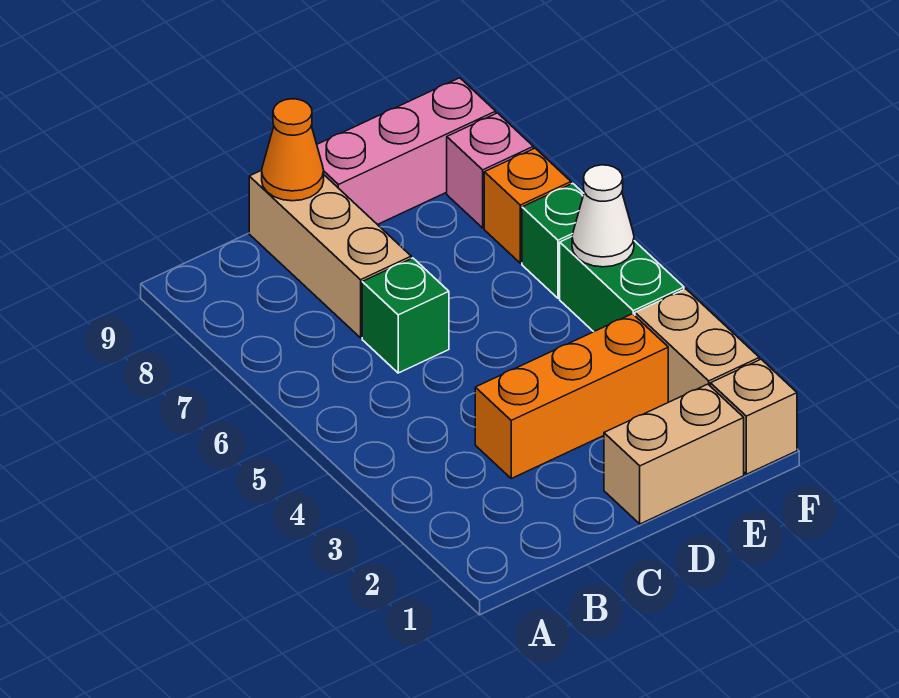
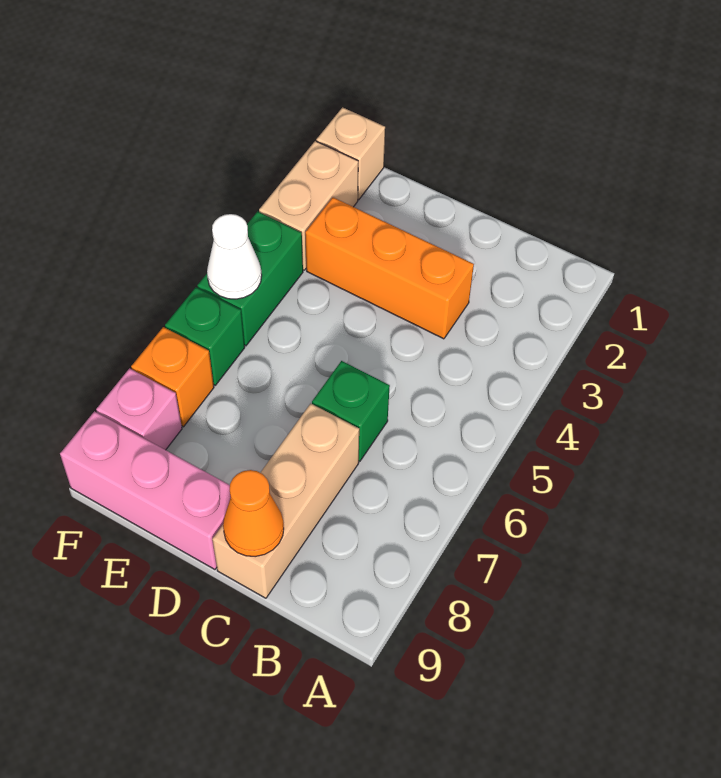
tan 1x2 brick [604,384,744,524] -> none

